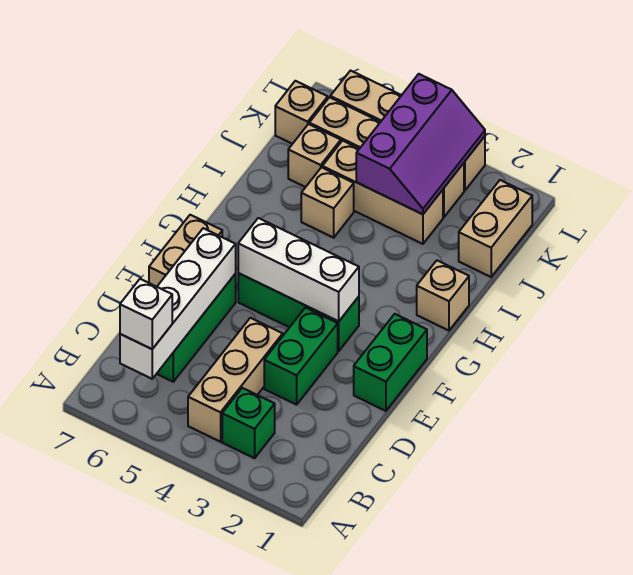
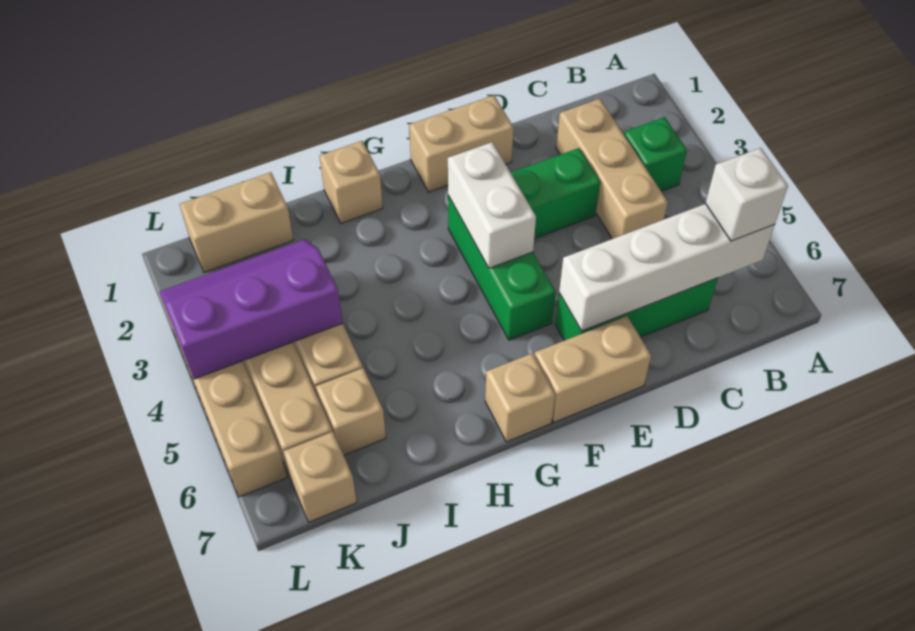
tan 1x3 brick [188,318,283,442] -> tan 1x3 brick turned to [556,99,668,239]
green 1x2 brick [354,314,427,411] -> tan 1x2 brick [409,95,513,192]
white 1x3 brick [238,218,359,321] -> white 1x2 brick [448,142,536,268]
tan 1x1 brick [301,167,354,238] -> tan 1x1 brick moved to [485,353,555,442]

